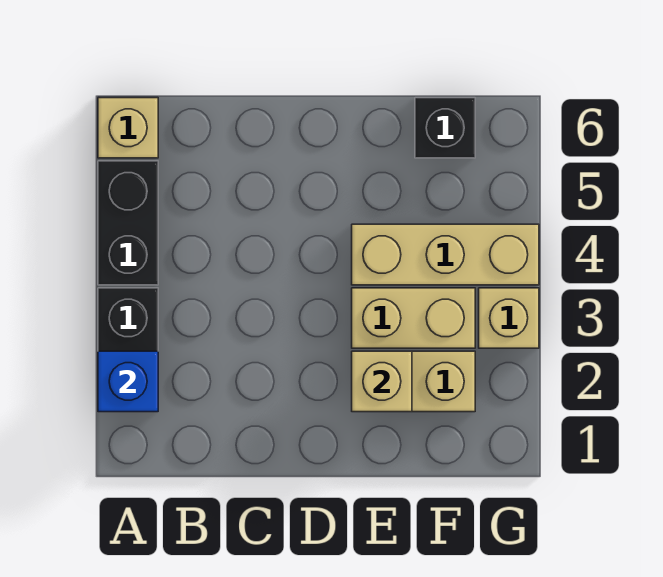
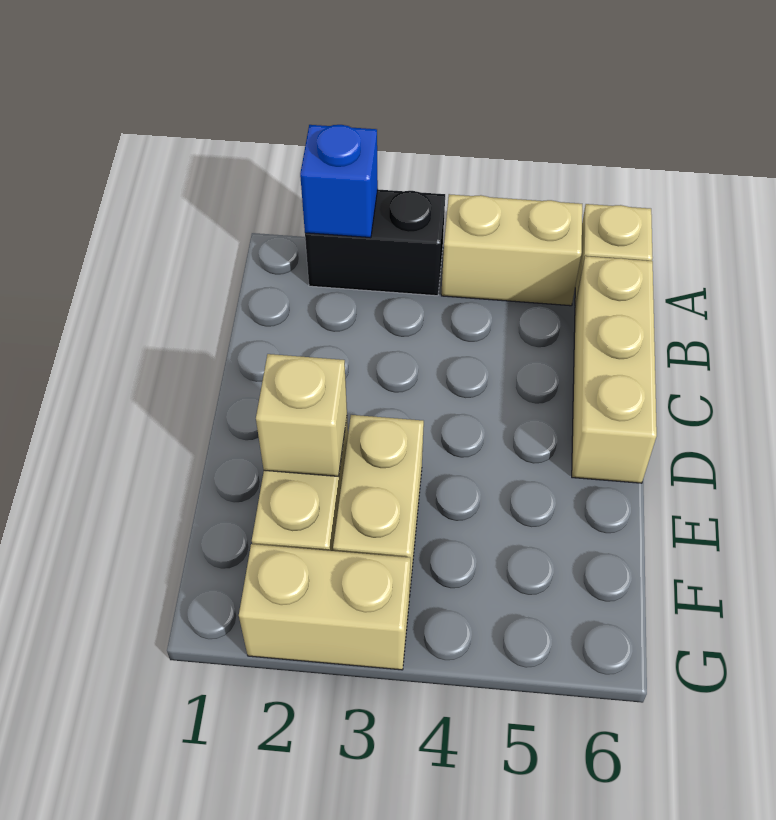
black 1x2 brick [98,161,158,285] -> tan 1x2 brick [441,194,582,306]
tan 1x3 brick [352,224,539,285] -> tan 1x3 brick moved to [572,256,657,483]
black 1x1 brick [415,98,475,158] -> none
tan 1x1 brick [479,288,539,348] -> tan 1x2 brick [239,544,411,670]

